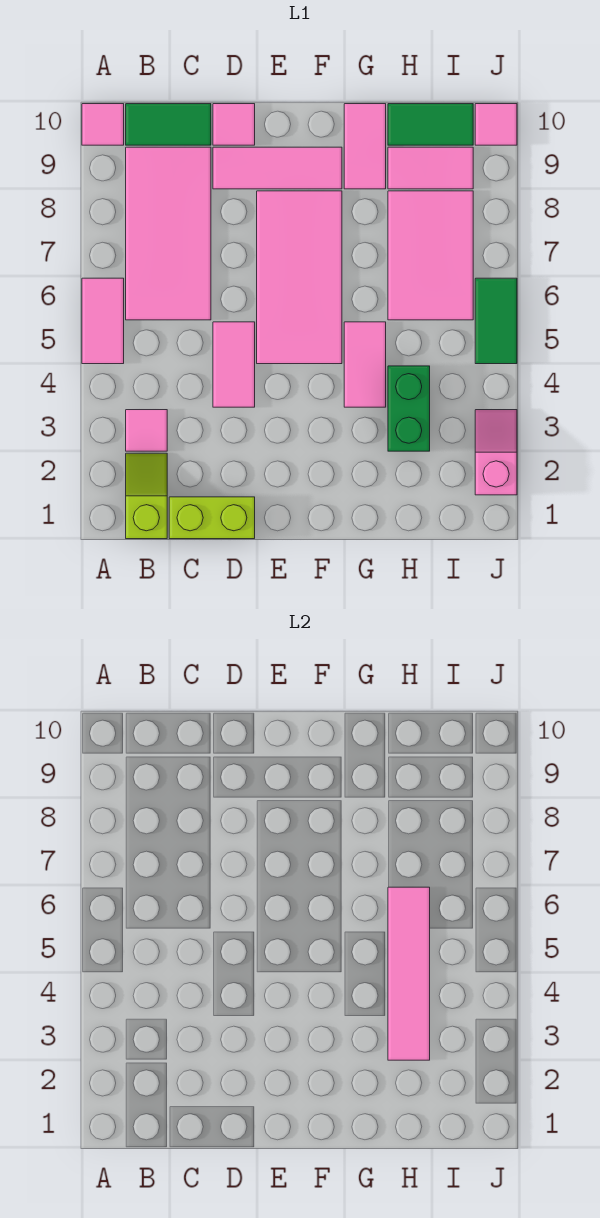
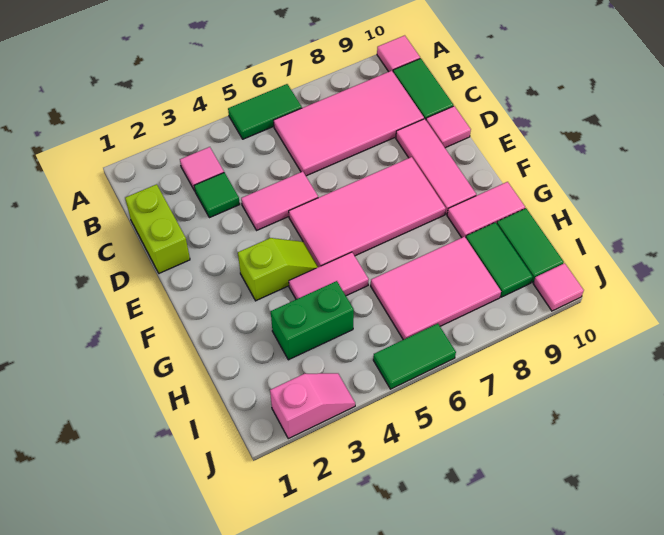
pink 1x2 tile [82,278,124,364] -> green 1x2 tile [228,84,302,139]
lime 1x2 slope [126,453,167,539] -> lime 1x2 slope moved to [238,238,318,301]
none -> green 1x1 tile [194,173,240,218]
pink 1x4 tile [388,887,430,1060] -> none
pink 1x2 tile [388,147,473,189] -> green 1x2 tile [466,222,533,297]

